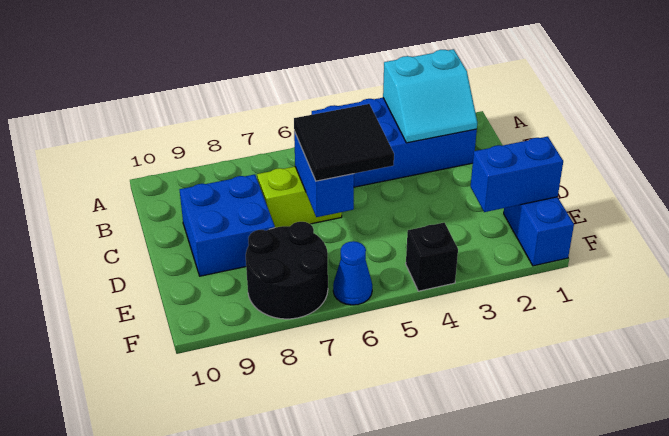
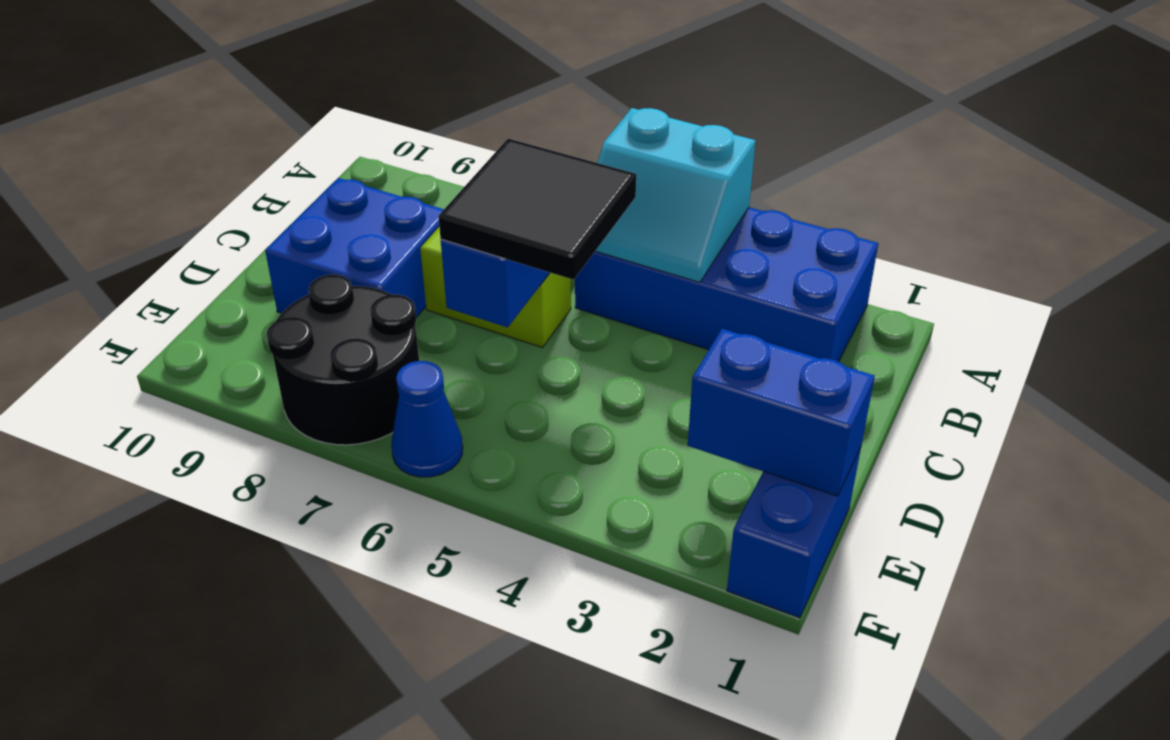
cyan 2x2 slope [383,49,477,143] -> cyan 2x2 slope moved to [596,108,756,282]
black 1x1 brick [406,223,458,291] -> none

